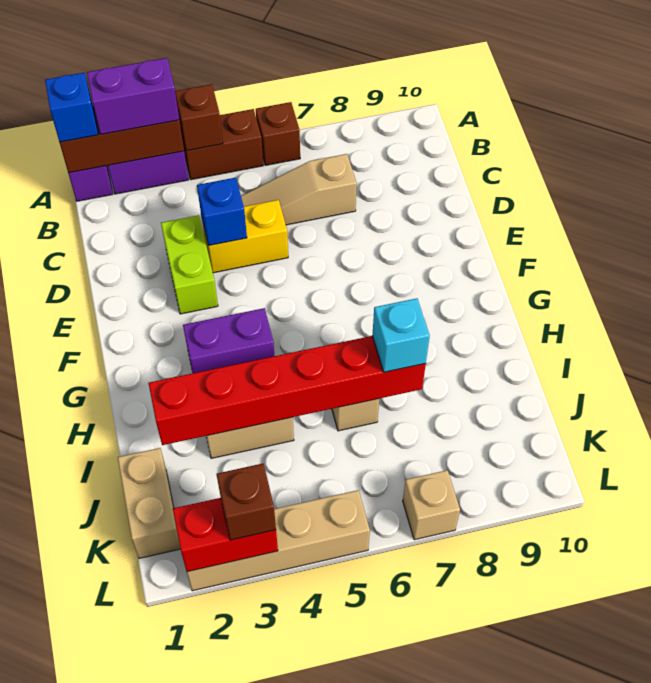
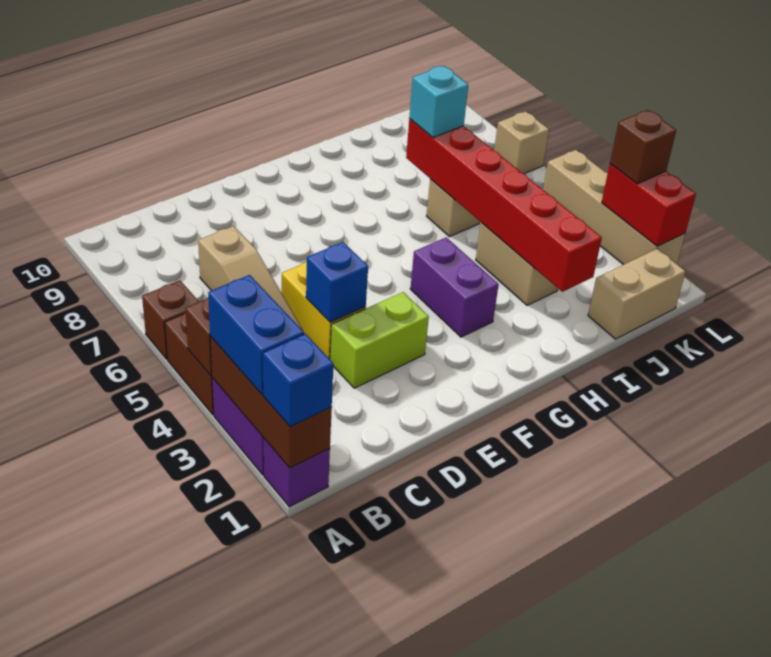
purple 1x2 brick [87,58,179,134] -> blue 1x2 brick [208,275,304,394]

